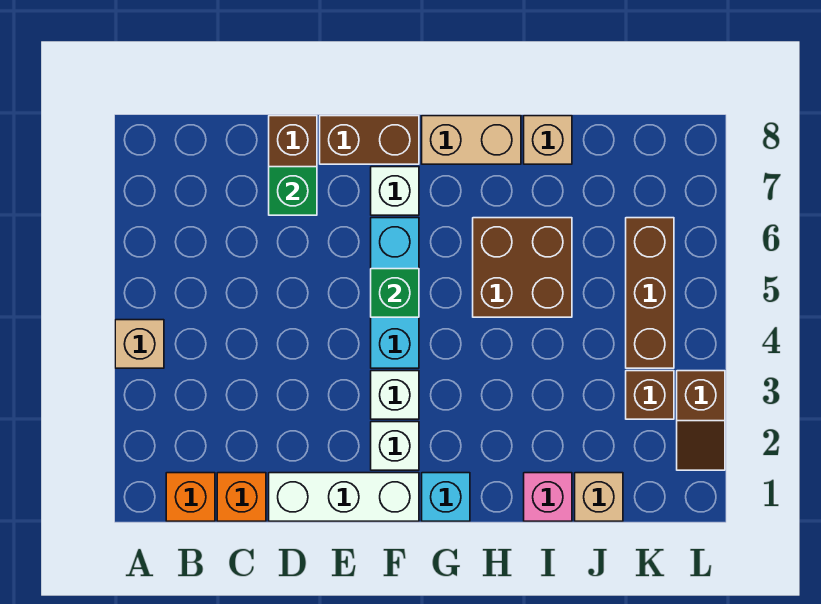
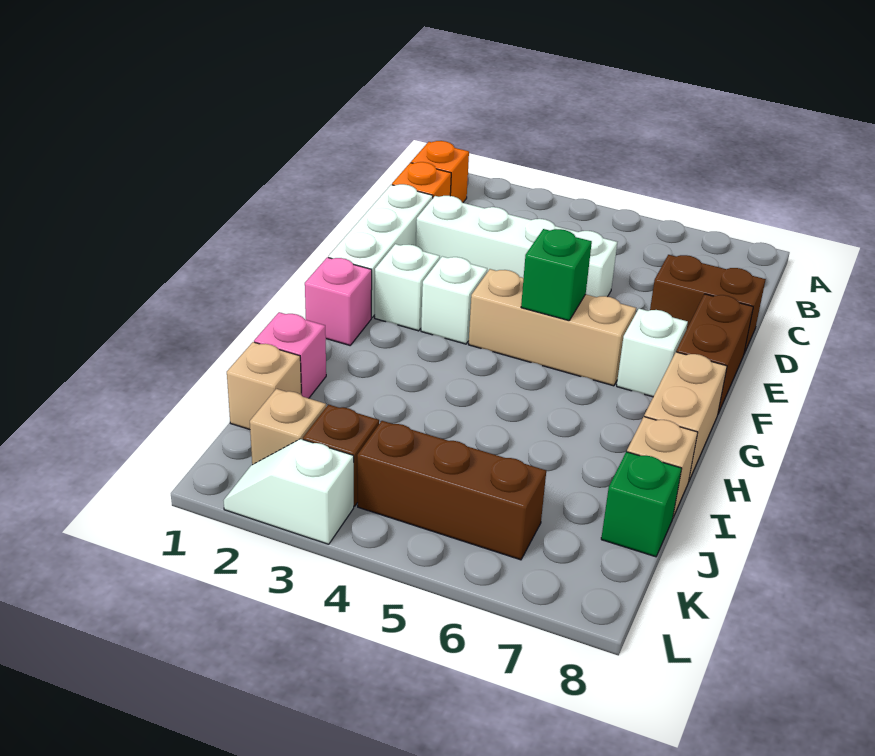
tan 1x1 brick [115,320,164,368] -> tan 1x1 brick moved to [250,389,326,465]
none -> white 1x4 brick [416,196,617,297]
green 1x1 brick [269,167,317,215] -> green 1x1 brick moved to [601,452,682,557]
cyan 1x3 brick [371,218,419,368] -> tan 1x3 brick [468,269,636,386]
cyan 1x1 brick [422,473,470,521] -> pink 1x1 brick [305,257,372,345]
brown 2x2 brick [473,218,572,317] -> none
brown 1x2 slope [677,371,725,470] -> white 1x2 slope [224,439,354,544]

